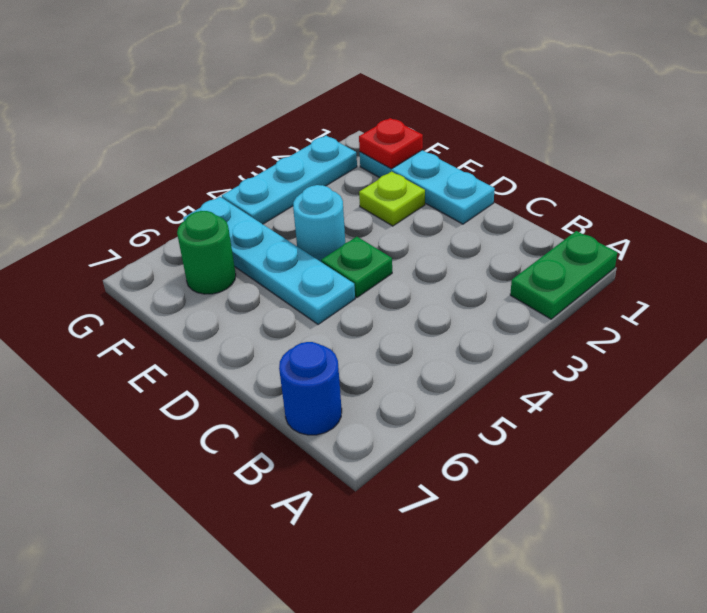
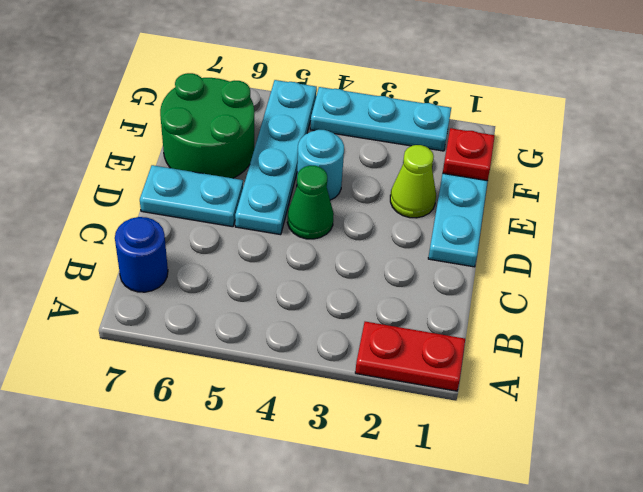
green 1x2 plate [510,231,617,319] -> red 1x2 plate [355,322,465,391]
green 1x1 plate [321,237,392,297] -> green 1x1 cone [287,166,334,239]
none -> cyan 1x2 plate [140,165,243,227]
lime 1x1 plate [359,172,425,226] -> lime 1x1 cone [390,145,436,218]
green 1x1 round brick [177,211,236,294] -> green 2x2 round brick [160,73,255,178]

